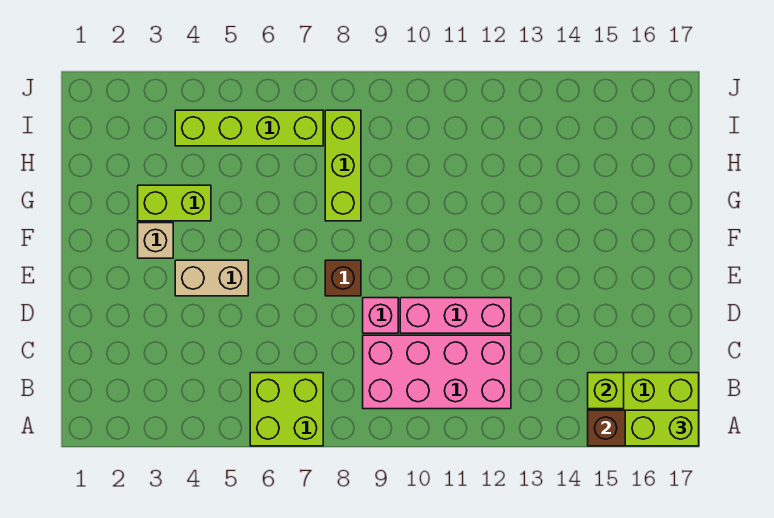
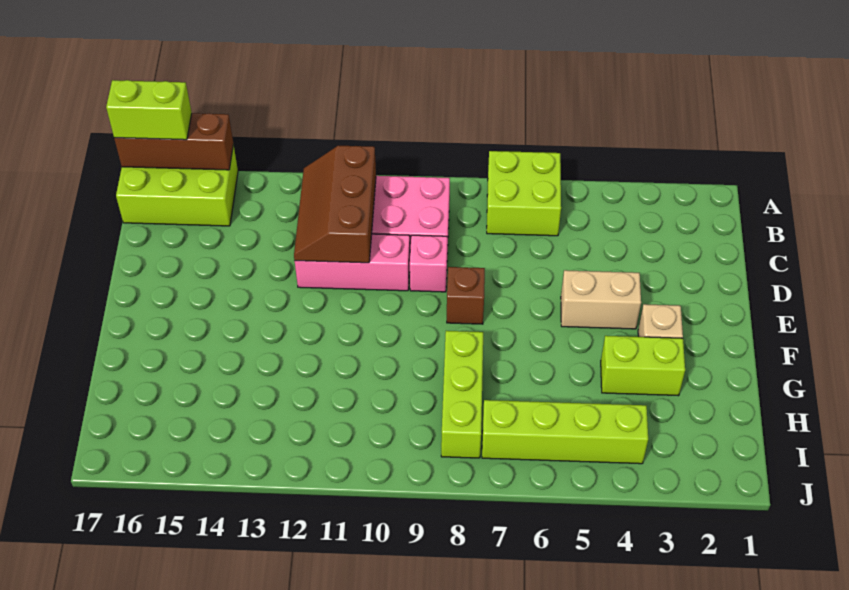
none -> brown 2x3 slope [294,146,376,263]
lime 1x1 brick [588,373,624,409] -> none

